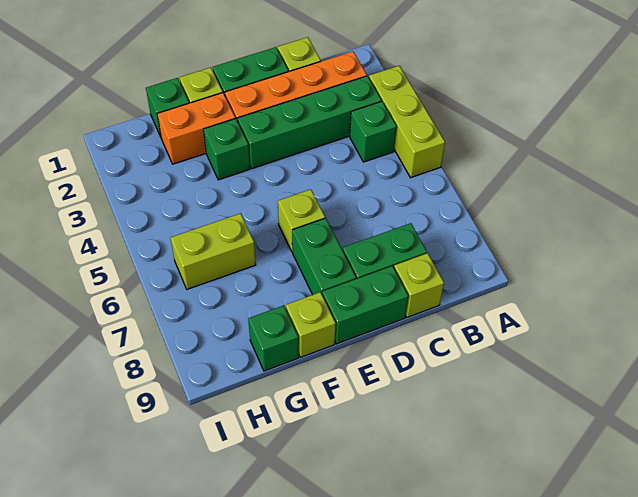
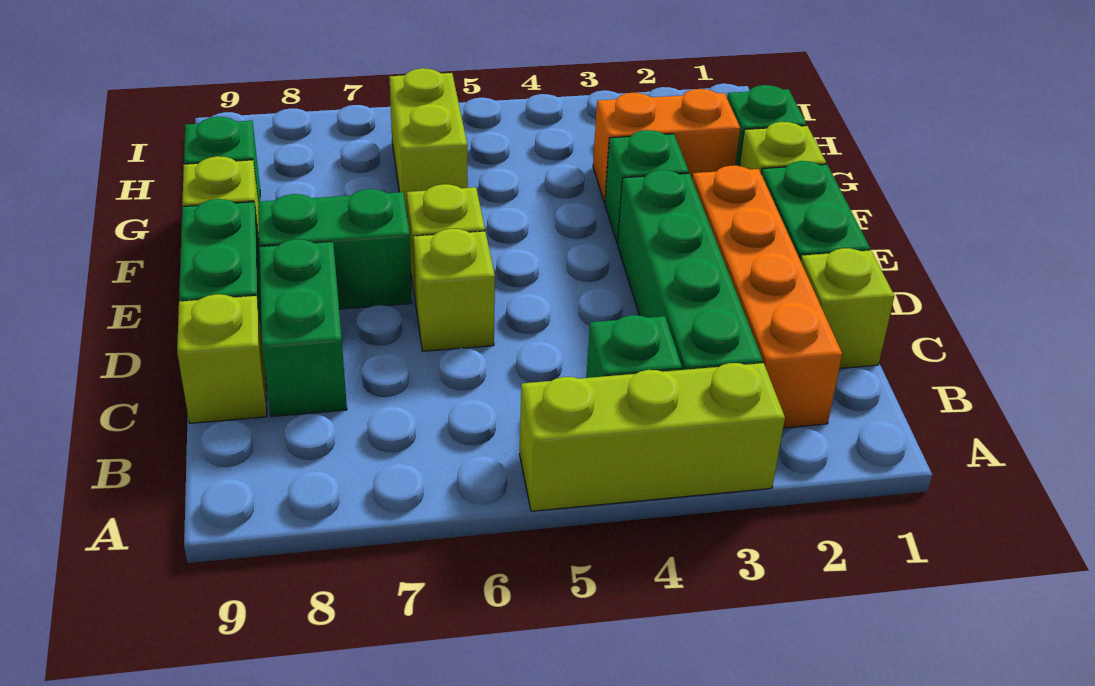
none -> lime 1x1 brick [414,229,495,351]
orange 1x2 brick [157,93,235,164] -> orange 1x2 brick turned to [593,89,740,203]

